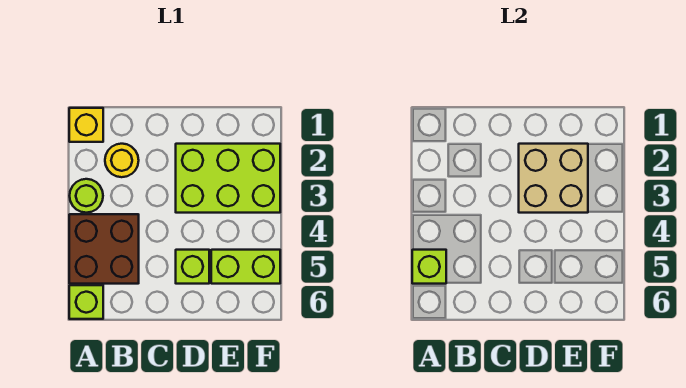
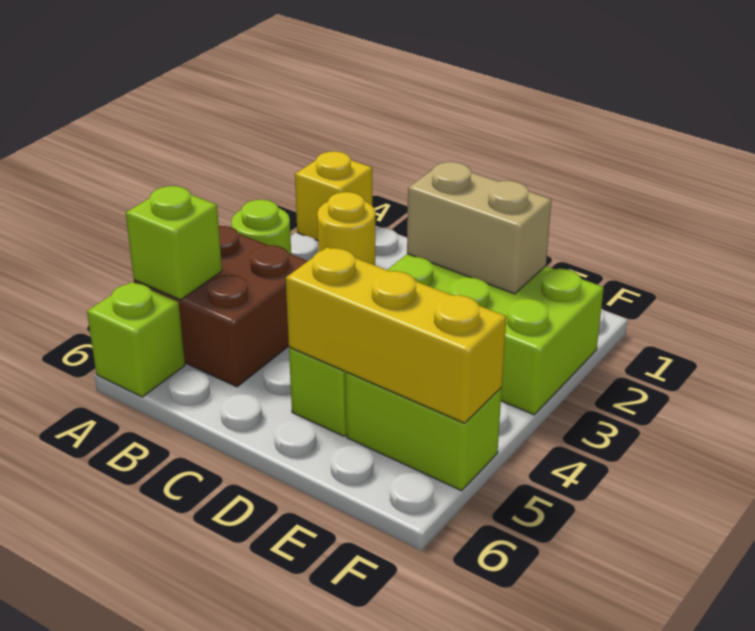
tan 2x2 brick [519,144,588,213] -> tan 1x2 brick [407,162,552,294]
none -> yellow 1x3 brick [286,247,506,423]

